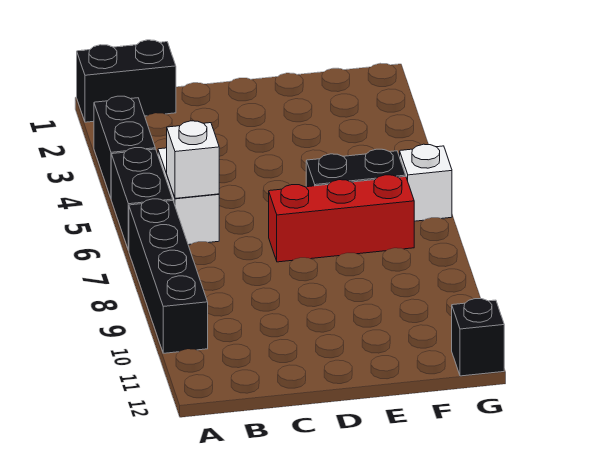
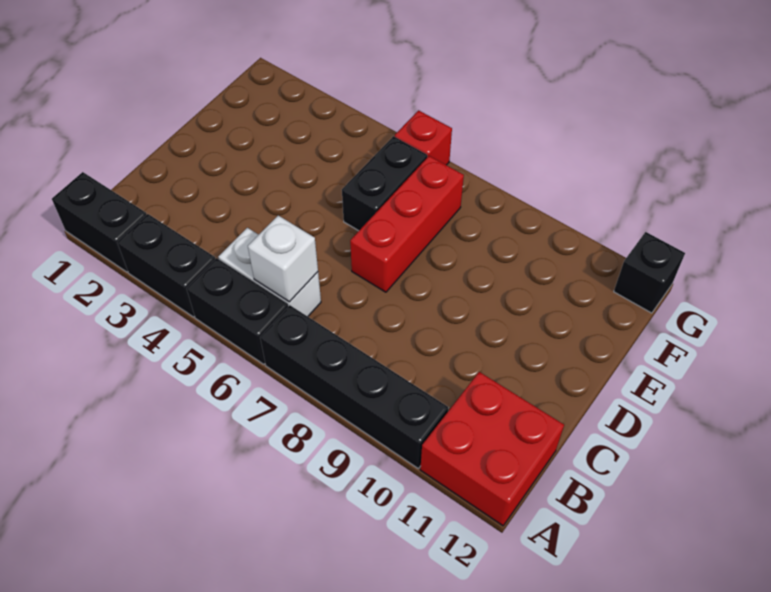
black 1x2 brick [77,40,176,122] -> black 1x2 brick turned to [52,172,147,272]
none -> red 2x2 brick [420,372,564,526]
white 1x1 brick [400,144,452,221] -> red 1x1 brick [395,110,452,165]

